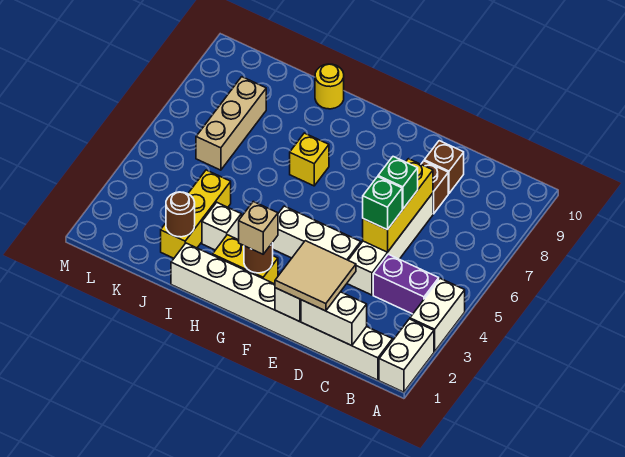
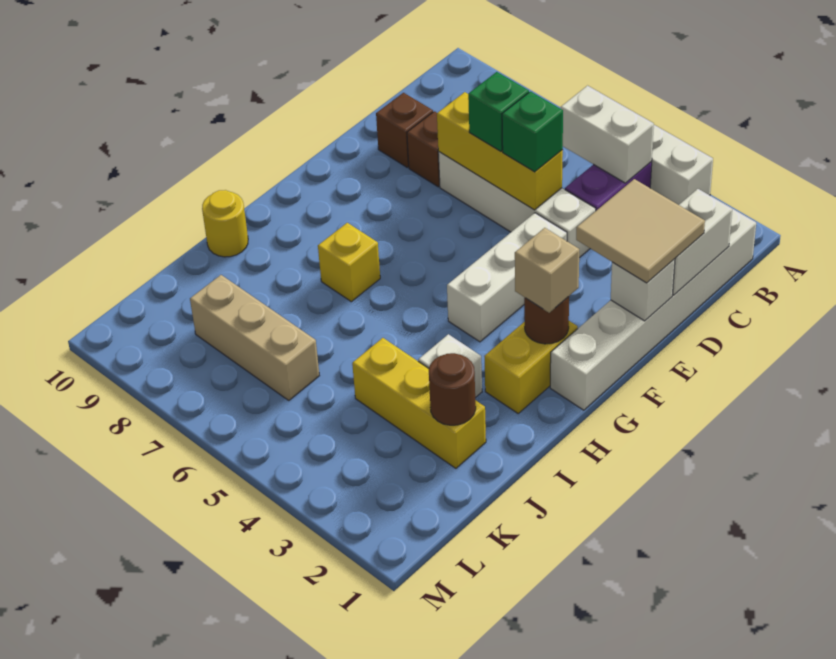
white 1x2 brick [379,319,434,392] -> white 1x2 brick moved to [561,86,654,183]
white 1x8 brick [171,243,393,380] -> white 1x6 brick [550,209,756,410]

